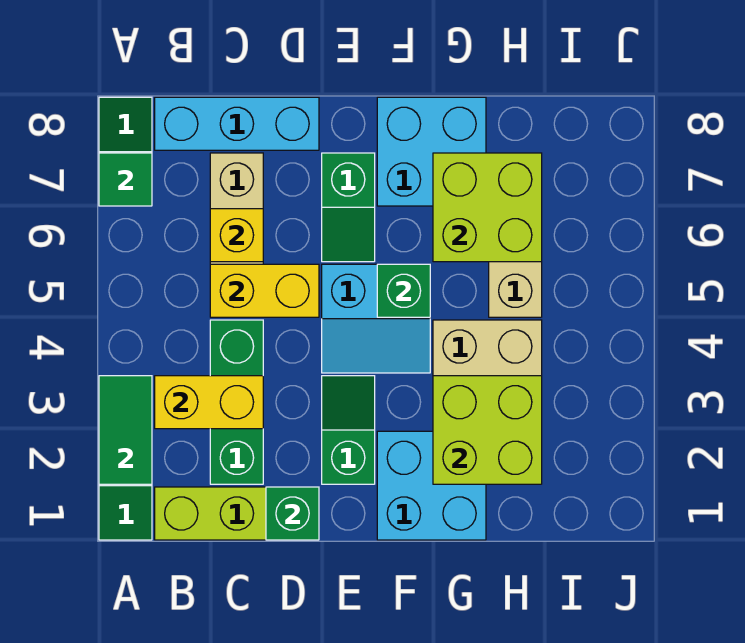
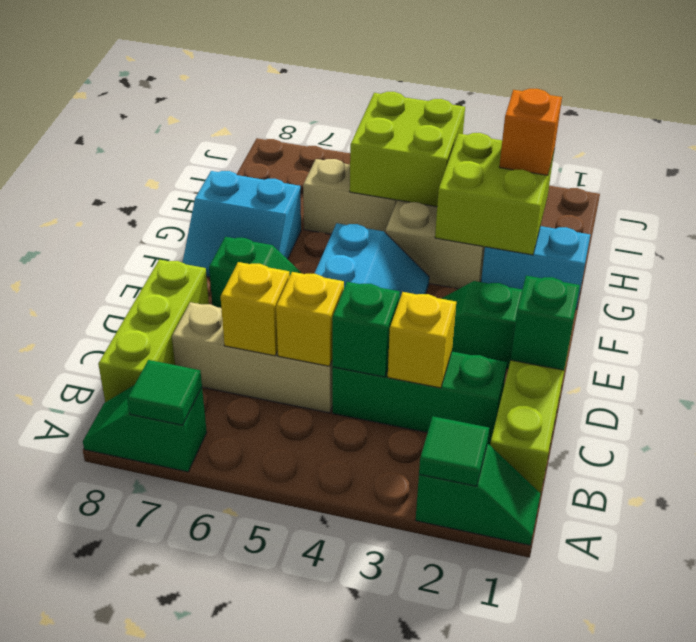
green 1x2 tile [99,376,152,484] -> green 1x1 tile [419,416,489,486]
yellow 1x2 brick [155,376,263,429] -> yellow 1x1 brick [388,292,456,388]
cyan 1x3 brick [155,97,319,150] -> lime 1x3 brick [98,260,209,402]
yellow 1x2 brick [210,264,319,317] -> yellow 1x1 brick [276,272,344,366]
cyan 2x2 brick [377,431,486,540] -> cyan 1x2 brick [481,226,590,309]
green 1x1 brick [377,264,430,317] -> green 1x1 brick moved to [332,282,400,377]
cyan 2x2 brick [377,97,486,206] -> cyan 2x2 slope [182,171,301,277]
lime 2x2 brick [433,153,542,262] -> lime 2x2 brick moved to [350,92,465,207]
none -> orange 1x1 brick [499,89,562,175]

